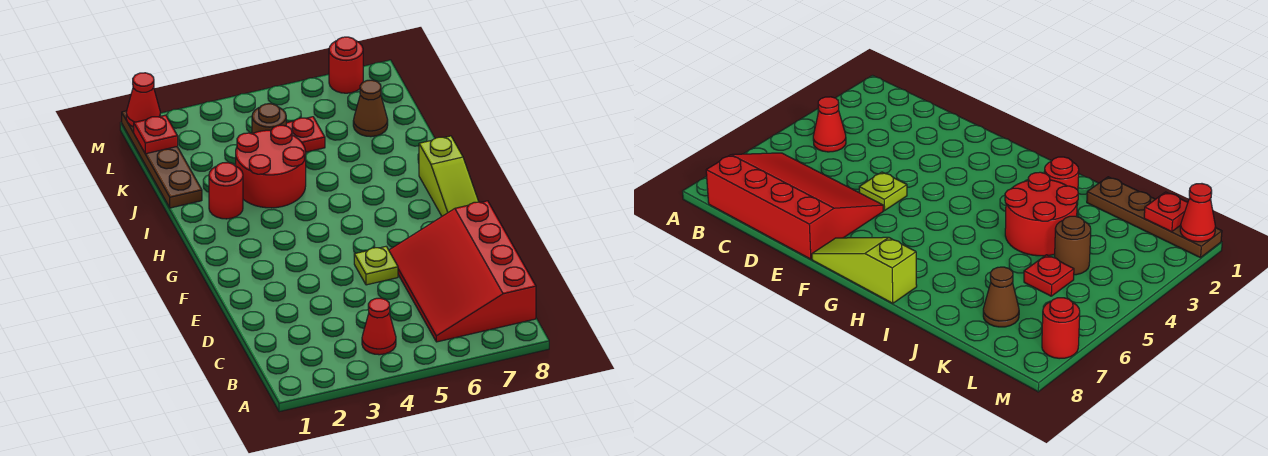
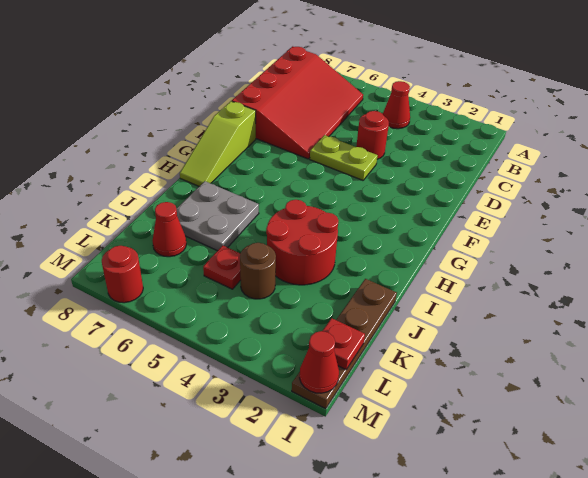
lime 1x1 plate [354,247,398,285] -> lime 1x2 plate [310,135,378,180]
lime 1x3 slope [419,136,479,216] -> lime 1x3 slope turned to [180,101,256,186]
red 1x1 round brick [209,163,243,219] -> red 1x1 round brick moved to [356,111,389,159]
none -> grey 2x2 plate [176,181,259,251]
brown 1x1 cone [353,80,388,137] -> red 1x1 cone [152,202,186,257]

